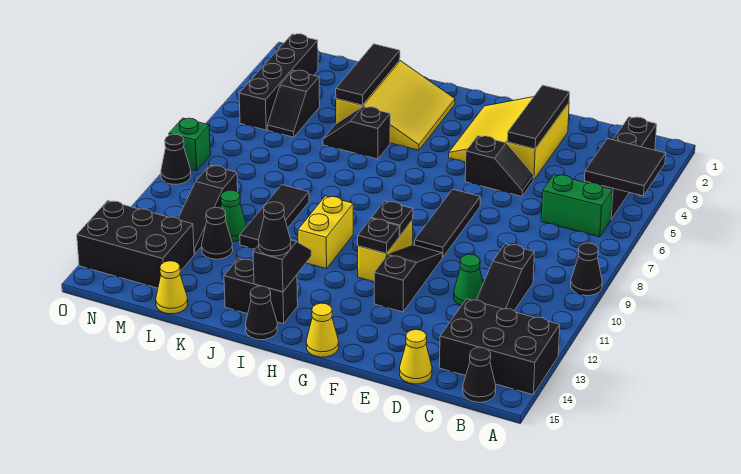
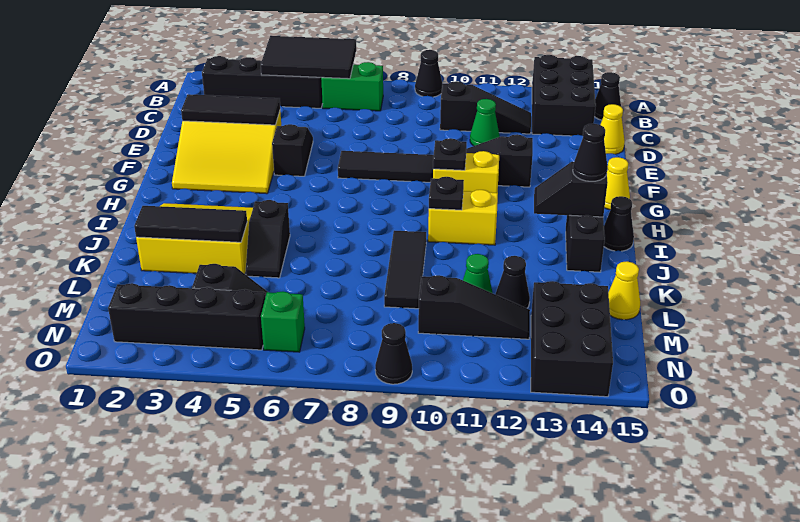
black 2x2 tile [584,139,666,196] -> black 2x3 tile [261,36,356,79]
green 1x2 brick [541,175,613,237] -> green 1x2 brick turned to [321,62,383,111]
black 1x1 plate [358,219,400,253] -> black 1x1 plate moved to [429,177,464,210]
black 1x3 tile [240,185,309,249] -> black 1x3 tile turned to [384,231,426,309]
green 1x1 brick [169,118,210,171] -> green 1x1 brick moved to [261,291,305,352]

